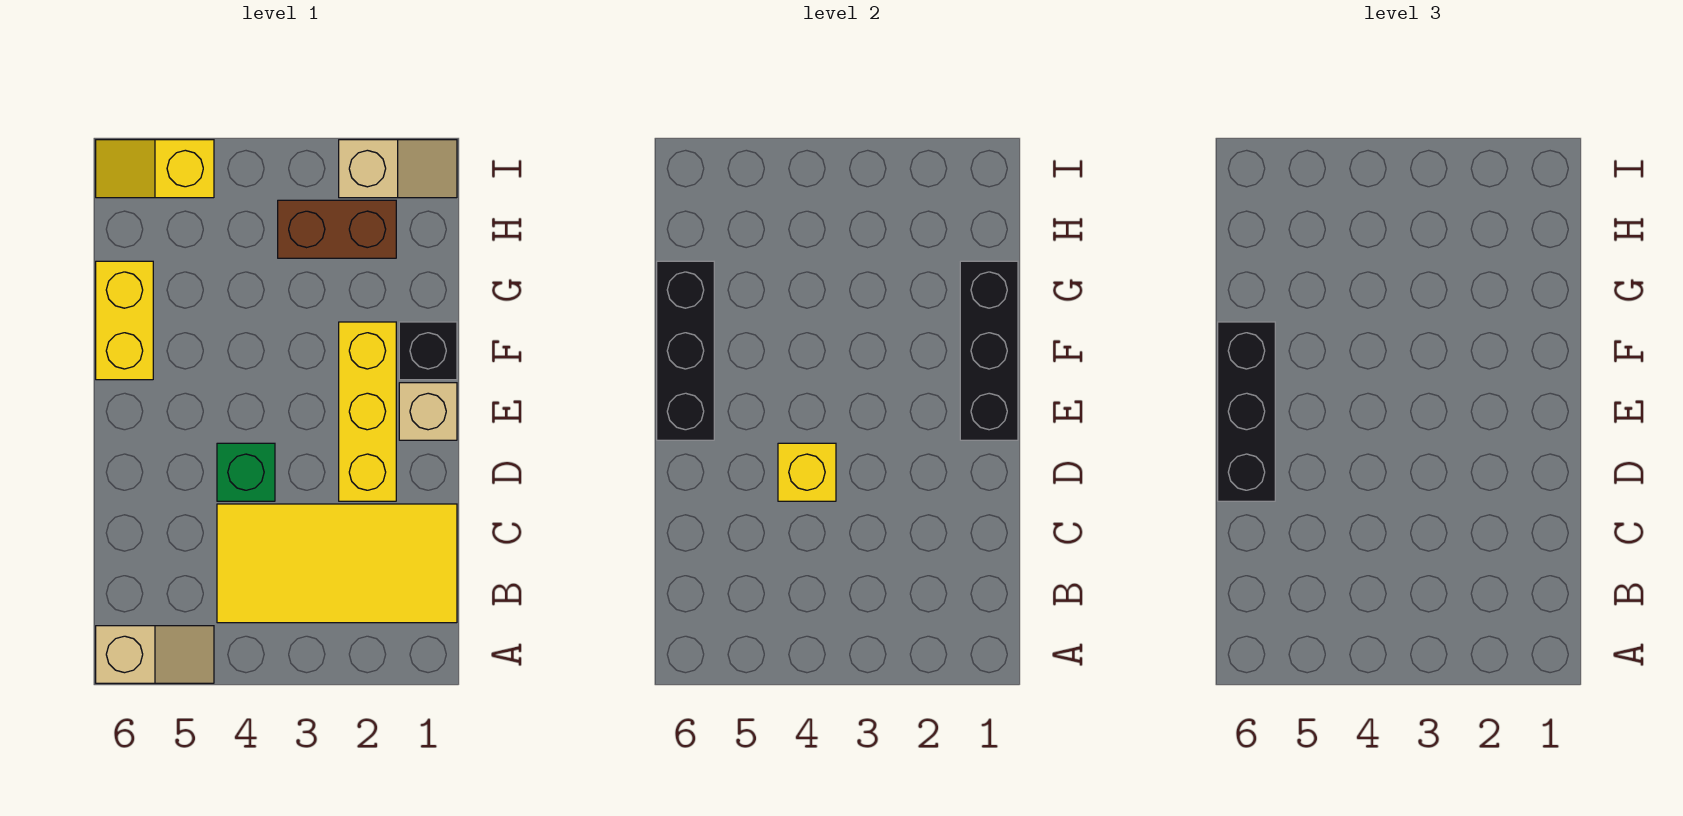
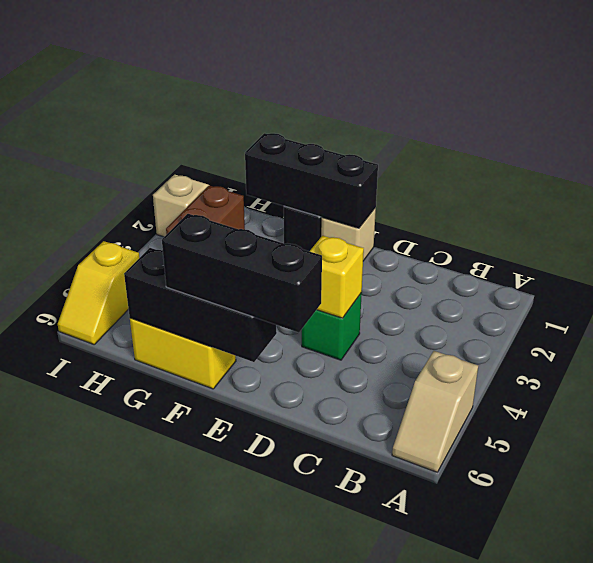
tan 1x2 slope [96,626,214,683] -> tan 1x2 slope turned to [392,351,478,472]
yellow 2x4 tile [217,504,457,623] -> none
yellow 1x3 brick [339,322,396,501] -> none

